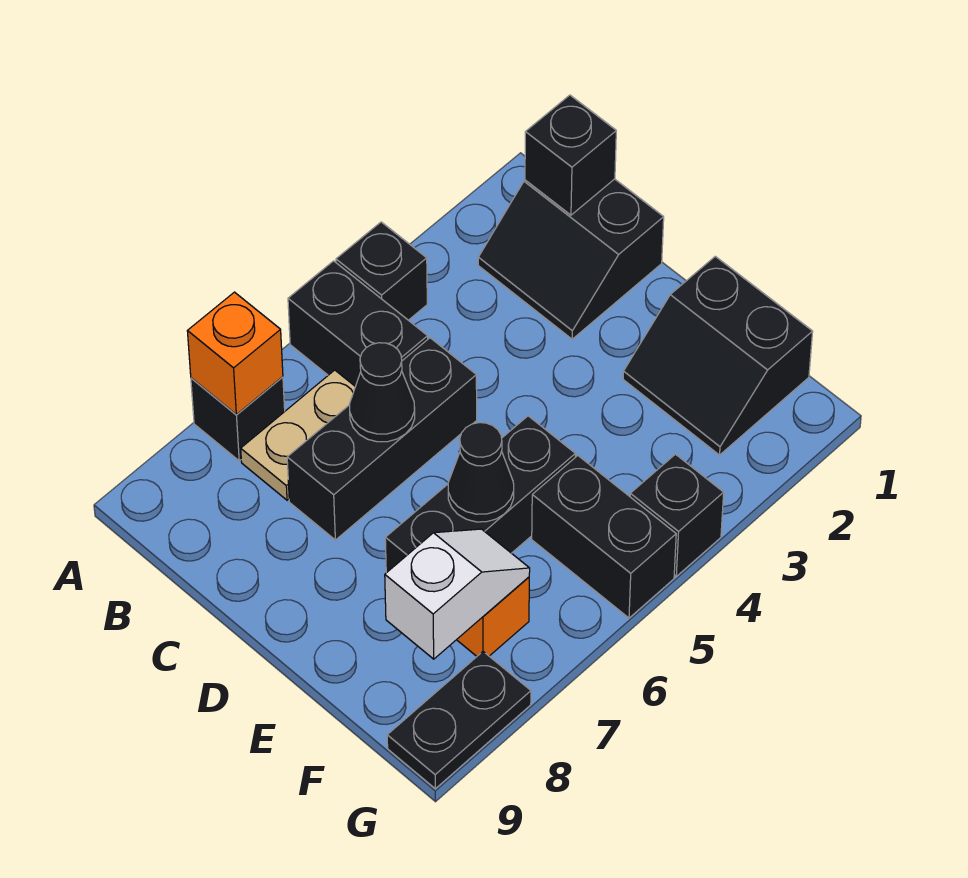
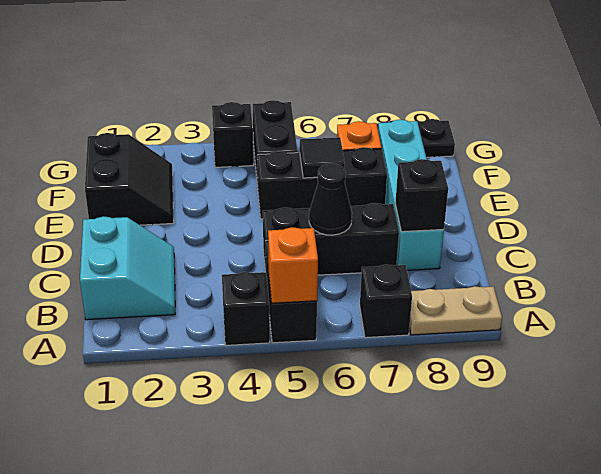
orange 1x1 brick [187,292,283,415] -> orange 1x1 brick moved to [268,227,318,303]
black 2x2 slope [478,179,664,339] -> cyan 2x2 slope [80,216,175,320]
black 1x1 brick [525,95,616,215] -> black 1x1 brick moved to [395,159,448,232]
tan 1x2 plate [241,370,355,500] -> tan 1x2 plate moved to [409,286,502,335]
none -> cyan 1x4 brick [378,120,444,270]
black 1x1 cone [448,423,514,522] -> black 1x1 tile [300,137,345,178]
white 1x2 slope [385,529,530,659] -> none

